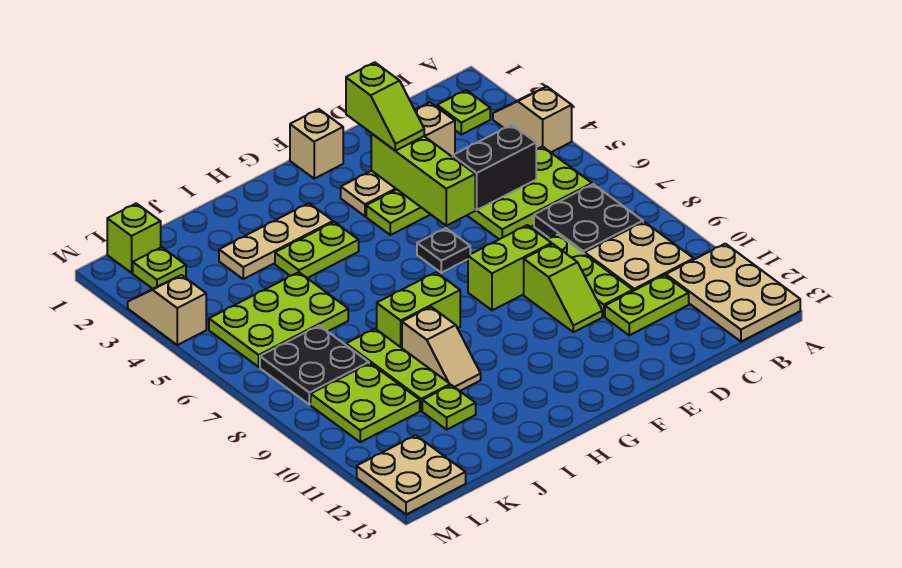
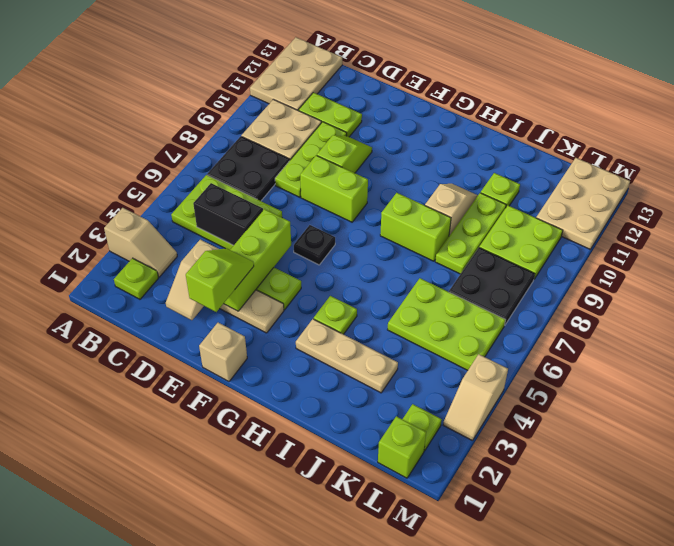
tan 1x2 slope [493,87,572,152] -> tan 1x2 slope turned to [104,208,177,277]
lime 1x2 plate [275,222,359,278] -> lime 1x1 plate [314,296,357,334]
tan 2x2 plate [357,435,466,514] -> tan 2x3 plate [536,158,630,249]

